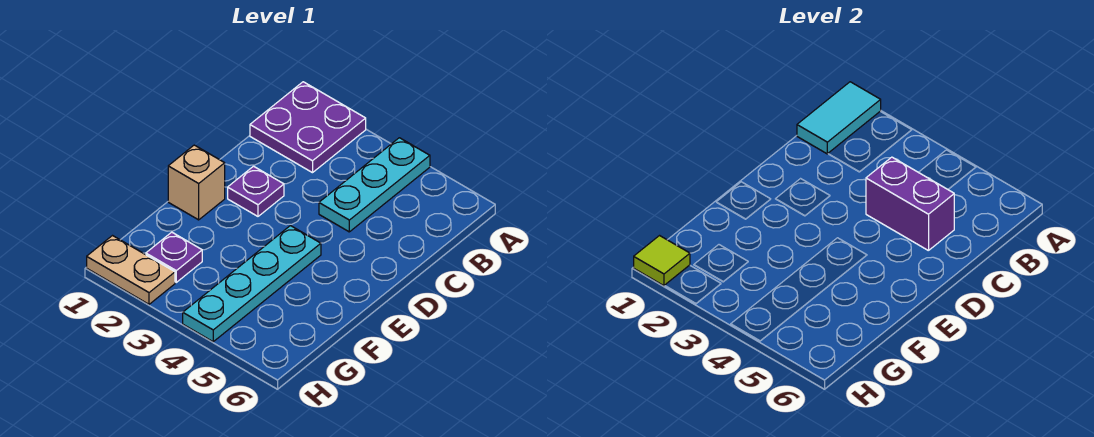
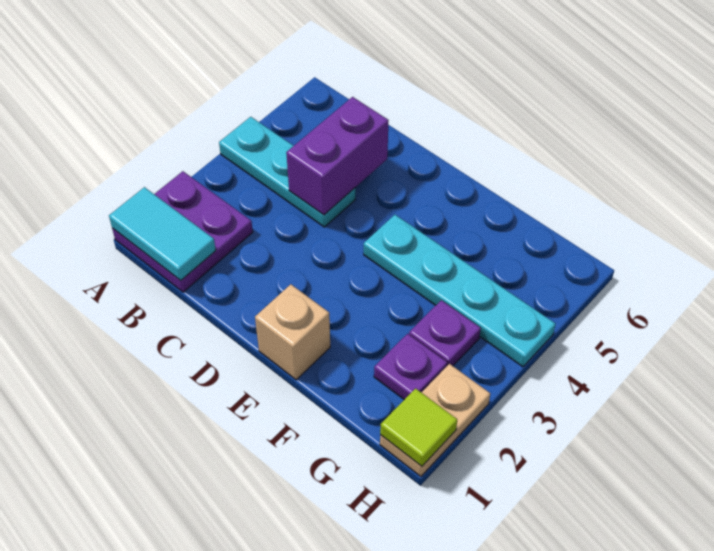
purple 1x1 plate [228,166,284,216] -> purple 1x1 plate moved to [409,300,481,366]

